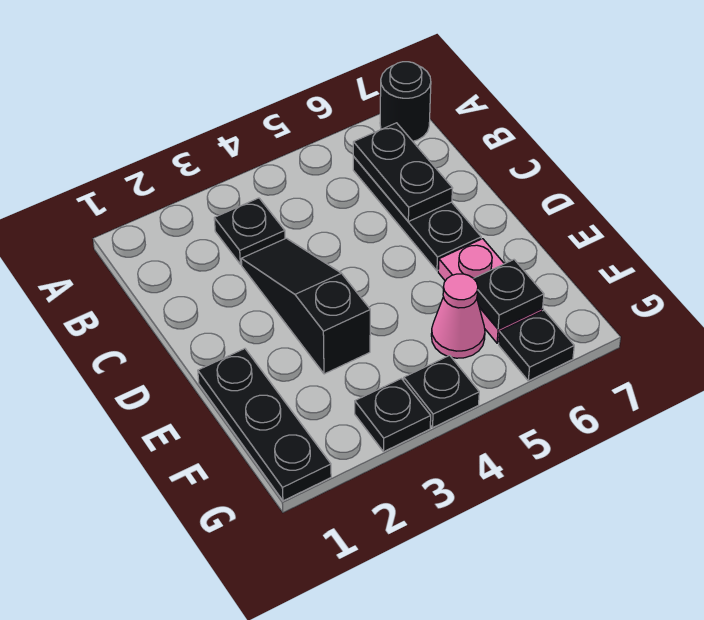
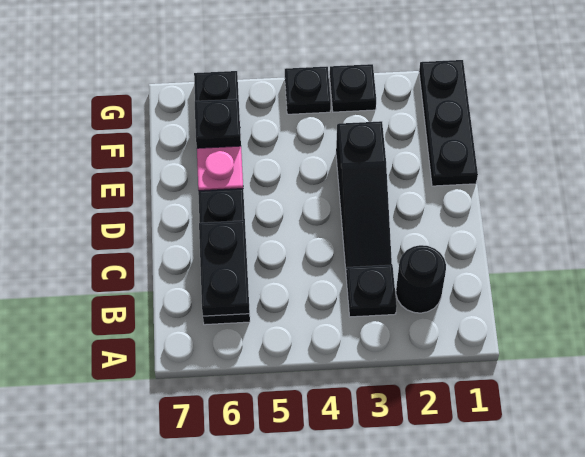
black 1x1 round brick [380,62,431,141] -> black 1x1 round brick moved to [396,245,446,313]
pink 1x1 cone [431,274,485,358] -> none

